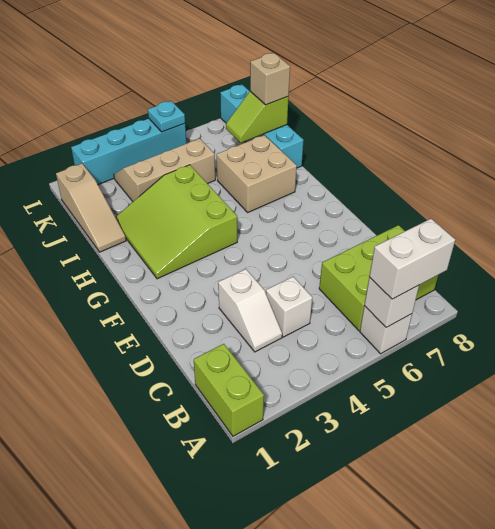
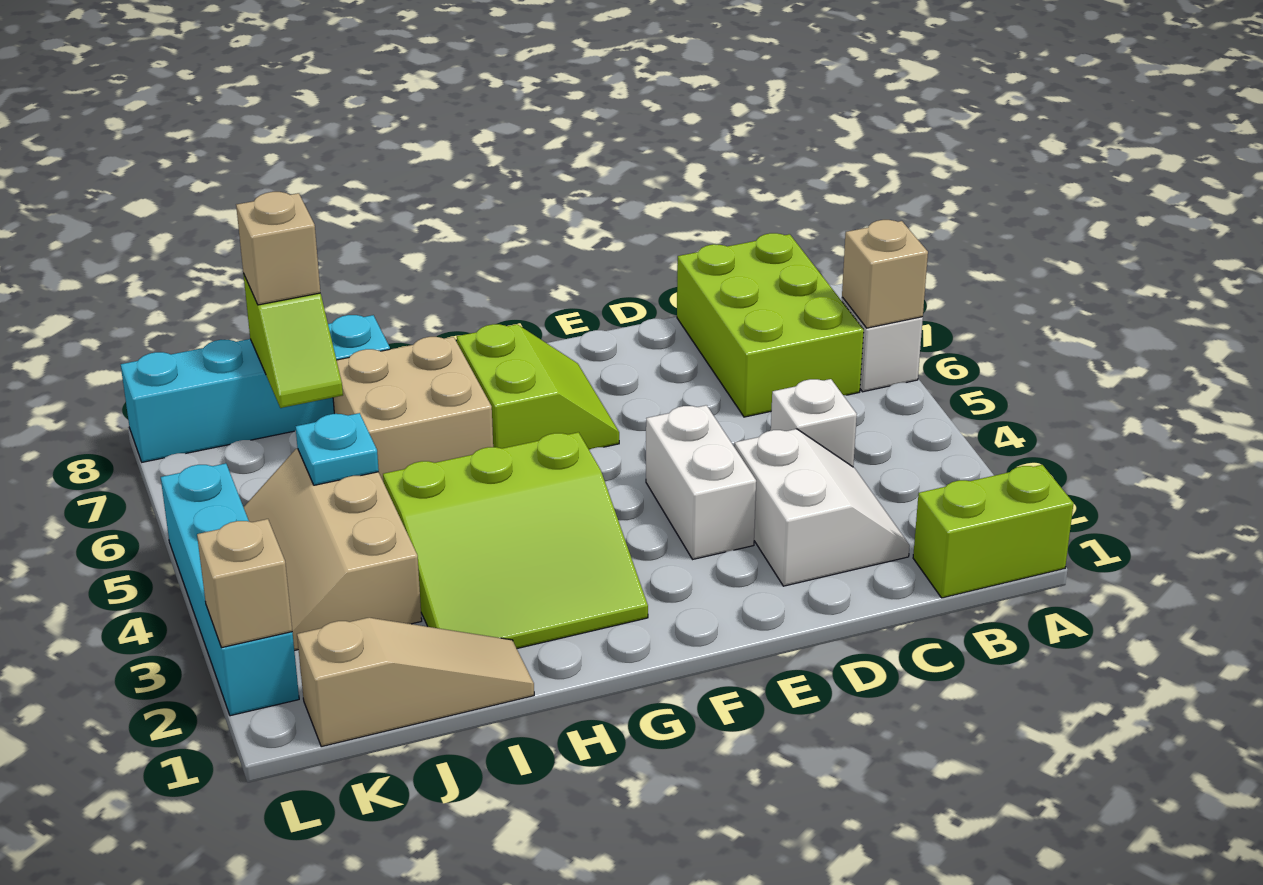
white 1x1 brick [364,277,419,327] -> tan 1x1 brick [842,220,928,328]
white 1x2 brick [369,219,455,299] -> white 1x2 brick moved to [646,405,756,559]
white 1x2 slope [218,269,282,352] -> white 2x2 slope [735,429,910,586]
none -> lime 2x2 slope [457,324,619,450]
none -> tan 1x1 brick [197,519,292,648]
cyan 1x1 plate [148,101,185,132] -> cyan 1x1 plate moved to [296,413,379,485]

